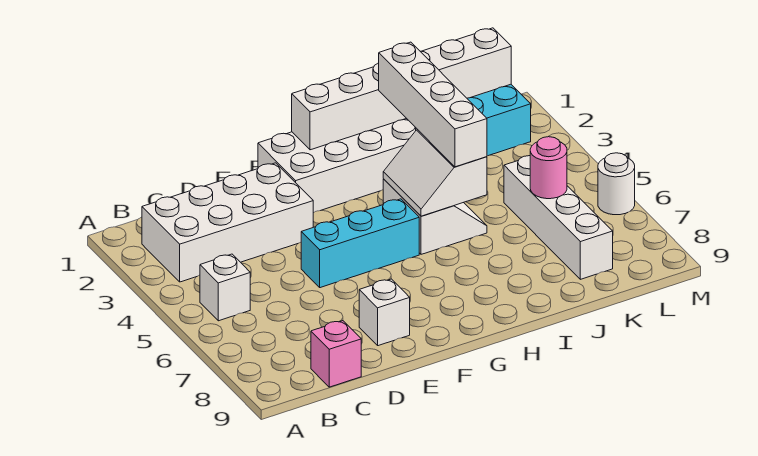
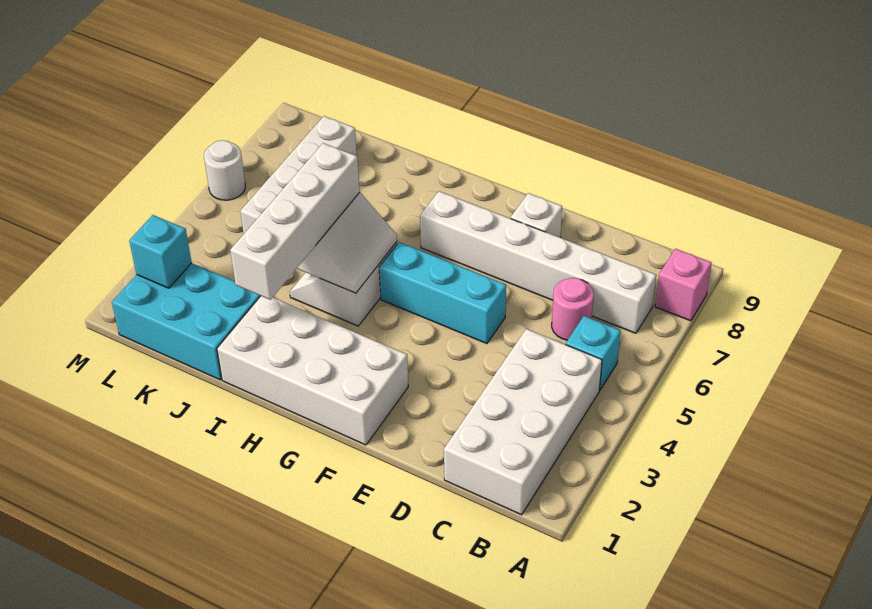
white 2x4 brick [142,163,313,282] -> white 2x4 brick turned to [444,329,602,515]
white 1x1 brick [200,254,250,321] -> cyan 1x1 brick [566,316,621,390]
pink 1x1 brick [311,321,361,387] -> pink 1x1 brick moved to [655,249,712,321]
white 1x6 brick [292,28,511,150] -> white 1x6 brick moved to [420,191,656,333]
pink 1x1 round brick [530,137,567,199] -> pink 1x1 round brick moved to [552,278,594,340]
none -> cyan 1x1 brick [129,215,192,288]

